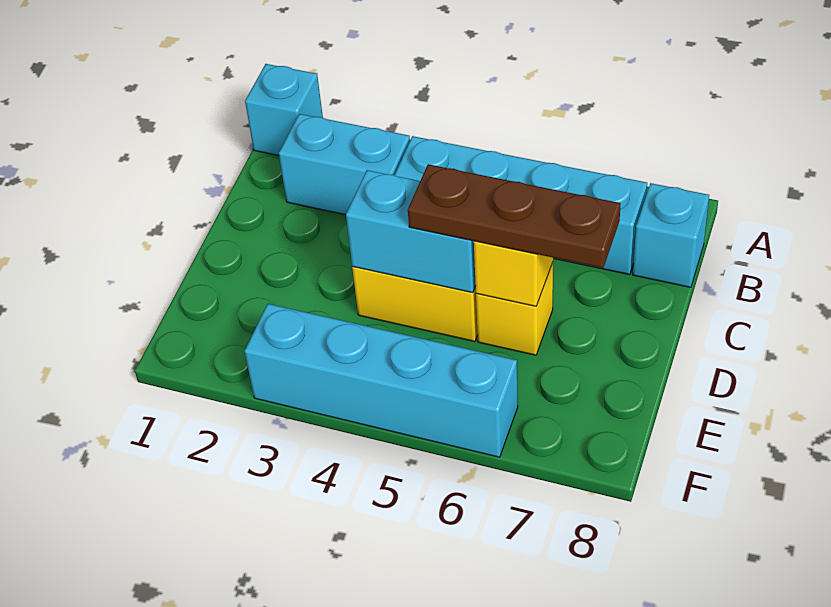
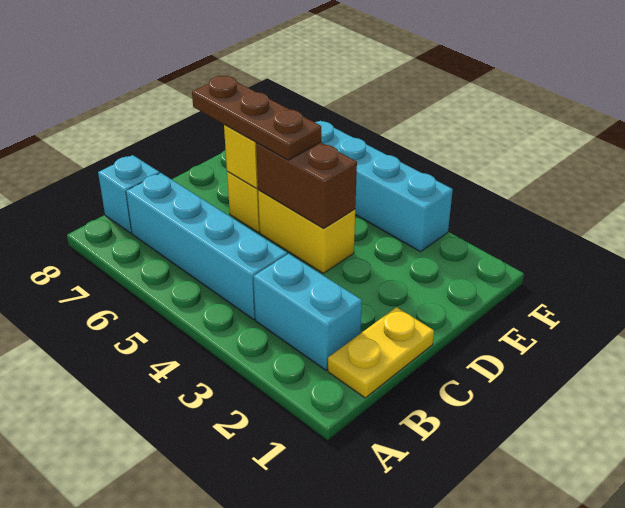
cyan 1x1 brick [245,64,323,155] -> none
none -> yellow 1x2 plate [328,307,434,398]
cyan 1x2 brick [346,170,476,293] -> brown 1x2 brick [256,142,357,228]

